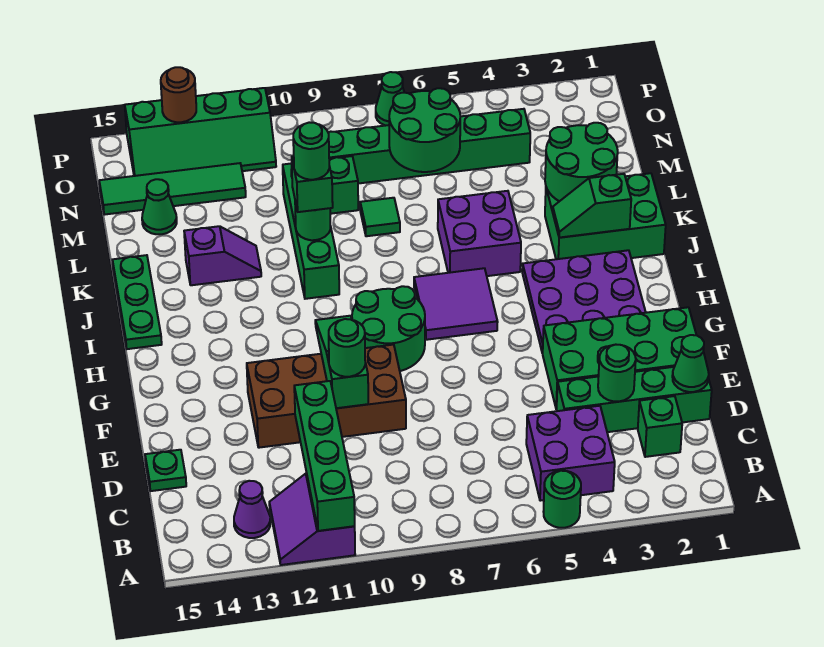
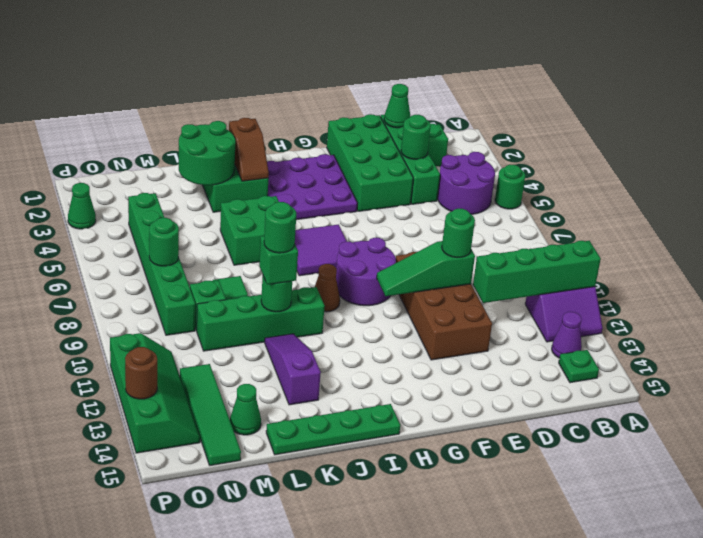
purple 2x2 brick [526,406,615,501] -> purple 2x2 round brick [437,152,495,214]
green 1x1 plate [145,450,186,491] -> green 1x1 plate moved to [559,350,599,383]
green 2x2 round brick [352,286,425,371] -> purple 2x2 round brick [336,238,396,306]
none -> brown 1x1 cone [315,264,340,312]
green 1x3 plate [113,255,162,349] -> green 1x4 plate [266,404,400,455]
green 1x2 slope [553,174,631,238] -> brown 1x2 slope [229,118,269,181]
purple 2x2 brick [438,191,521,276] -> green 2x2 brick [220,196,279,265]
purple 1x2 slope [184,226,261,285] -> purple 1x3 slope [265,334,321,405]
green 2x2 round brick [389,88,460,172] -> green 1x1 round brick [149,218,179,266]
green 1x1 cone [376,72,404,126] -> green 1x1 cone moved to [68,183,96,229]

